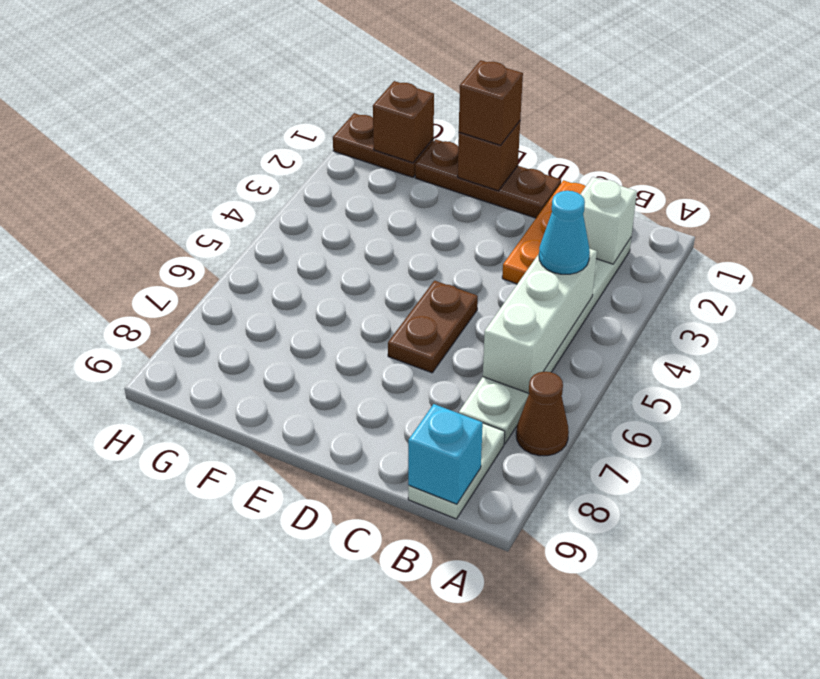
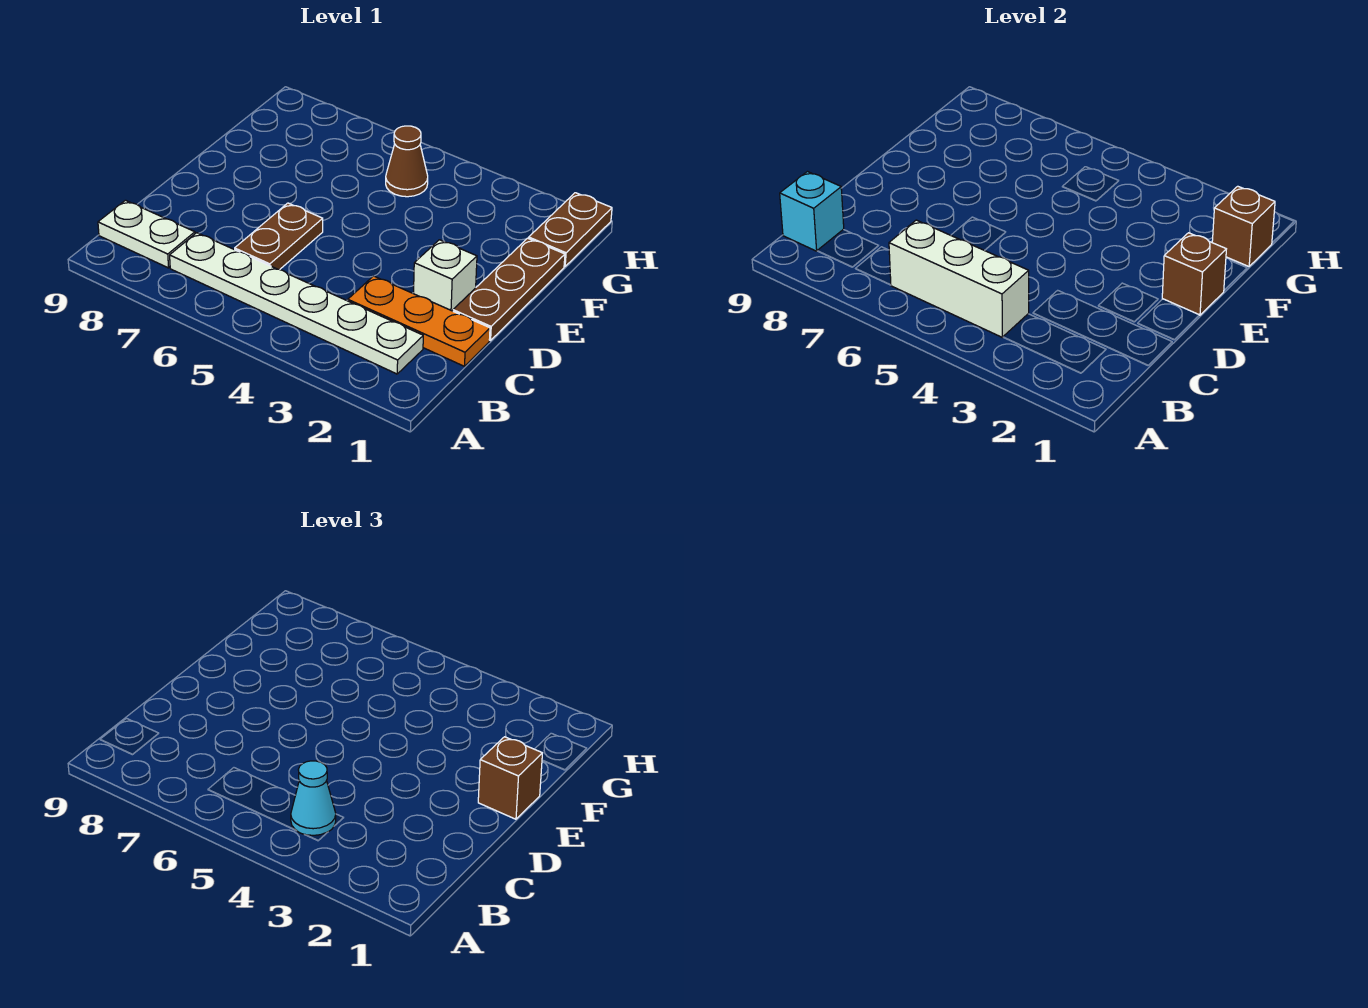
brown 1x1 cone [516,372,569,456] -> brown 1x1 cone moved to [386,126,428,197]
white 1x1 brick [580,177,637,264] -> white 1x1 brick moved to [414,240,477,311]
brown 1x2 plate [388,281,478,373] -> brown 1x2 plate turned to [235,203,323,270]

